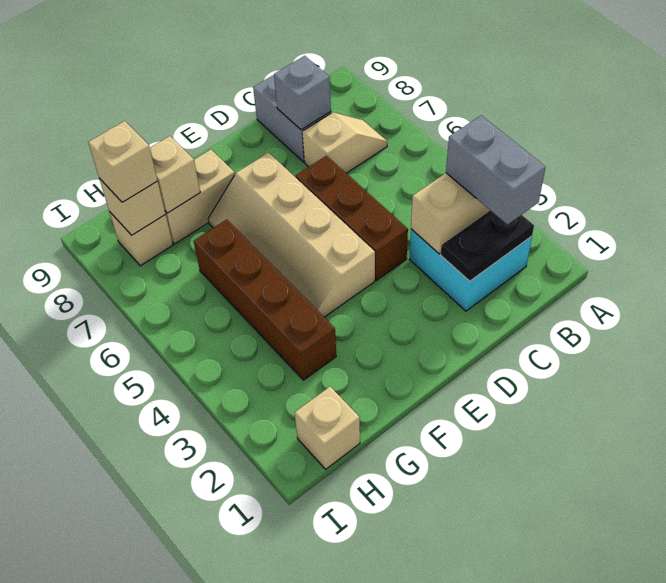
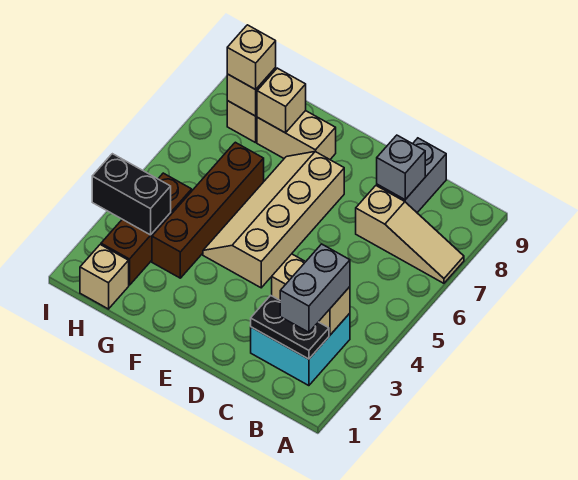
tan 1x2 slope [302,112,387,173] -> tan 1x3 slope [356,186,464,283]
brown 1x3 brick [296,156,408,280] -> brown 1x3 brick moved to [101,173,192,285]
none -> black 1x2 brick [92,154,171,235]

